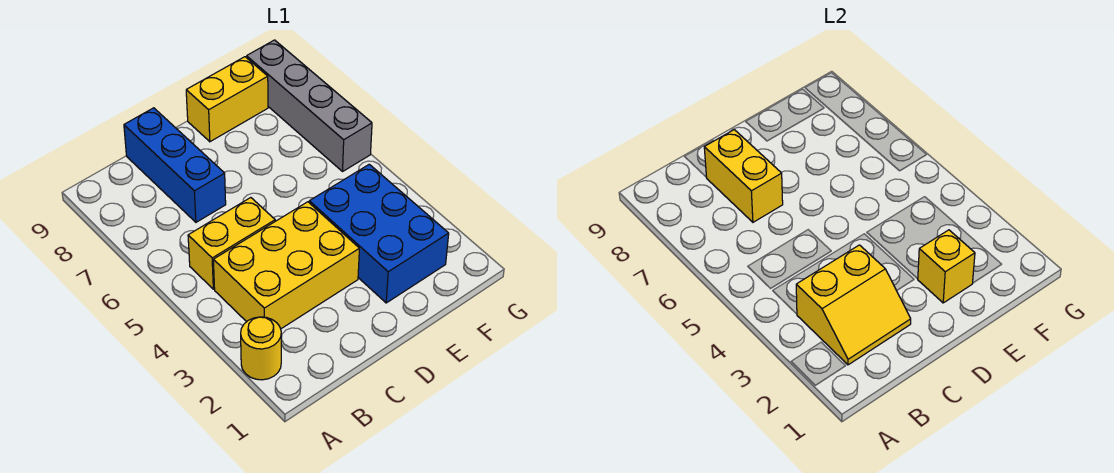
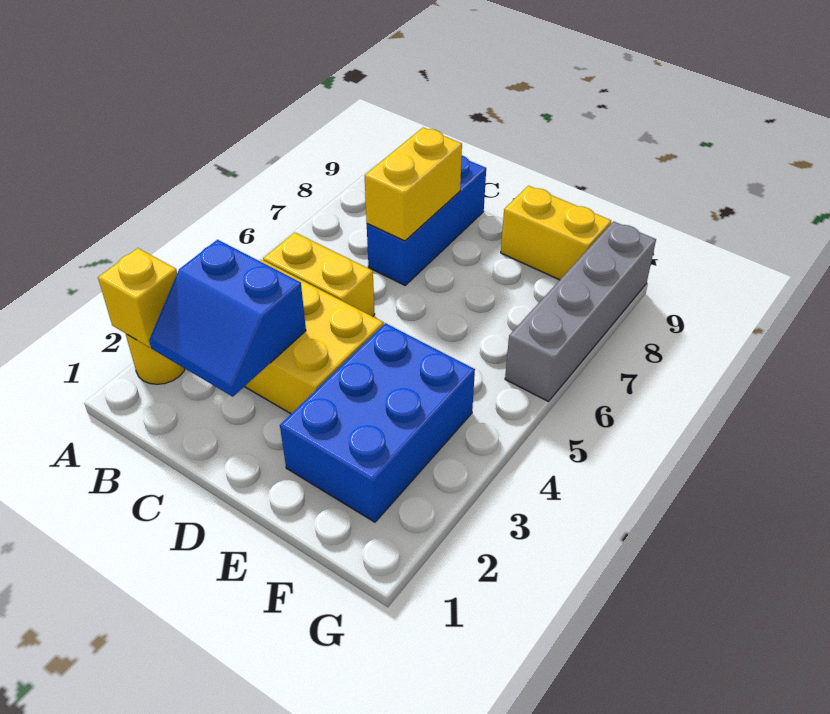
yellow 2x2 slope [796,245,911,365] -> blue 2x2 slope [149,240,306,397]
yellow 1x1 brick [918,230,975,303] -> yellow 1x1 brick moved to [98,248,177,347]

